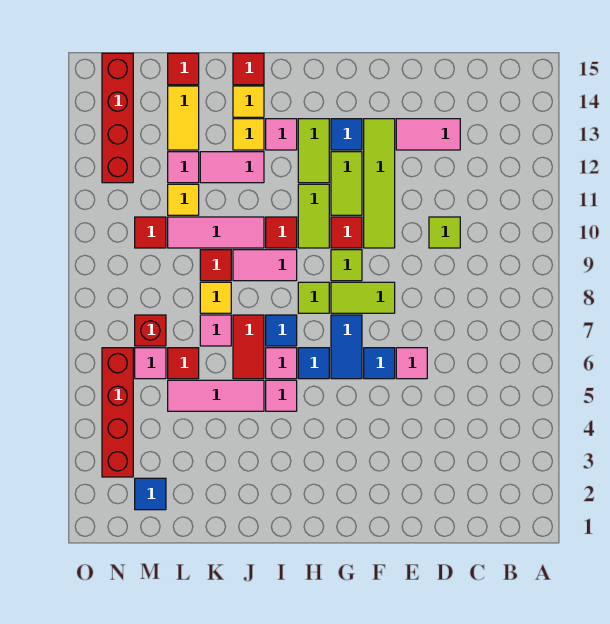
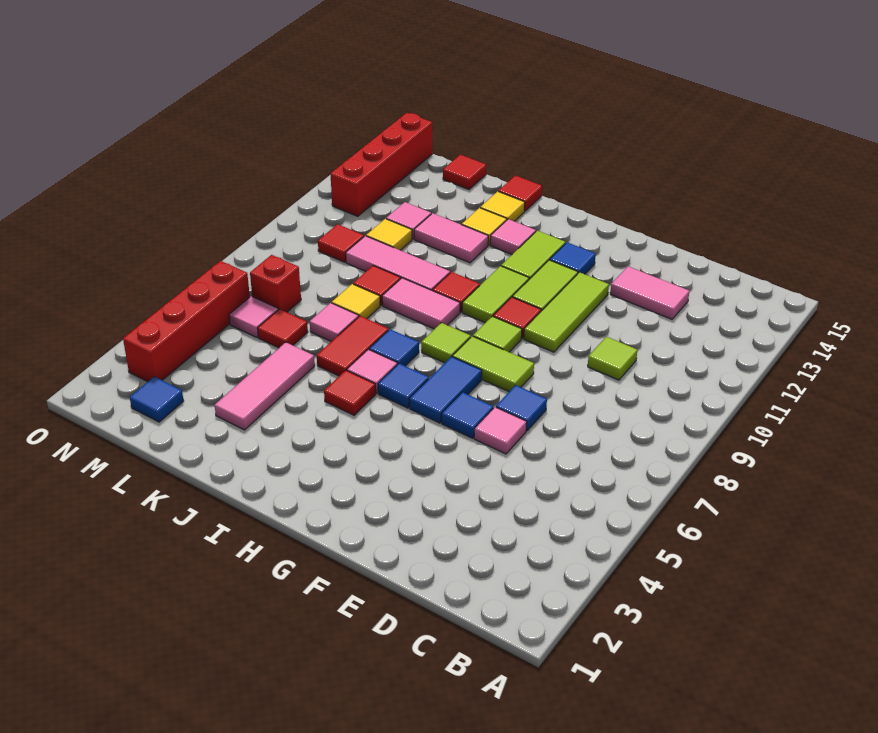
none -> blue 1x1 tile [496,385,547,431]
lime 1x4 tile [364,119,395,248] -> lime 1x3 tile [524,272,609,352]
pink 1x1 tile [266,380,297,411] -> red 1x1 tile [324,370,376,415]
pink 1x3 tile [168,380,264,411] -> pink 1x3 tile turned to [215,342,315,430]
yellow 1x2 tile [168,86,199,150] -> none

